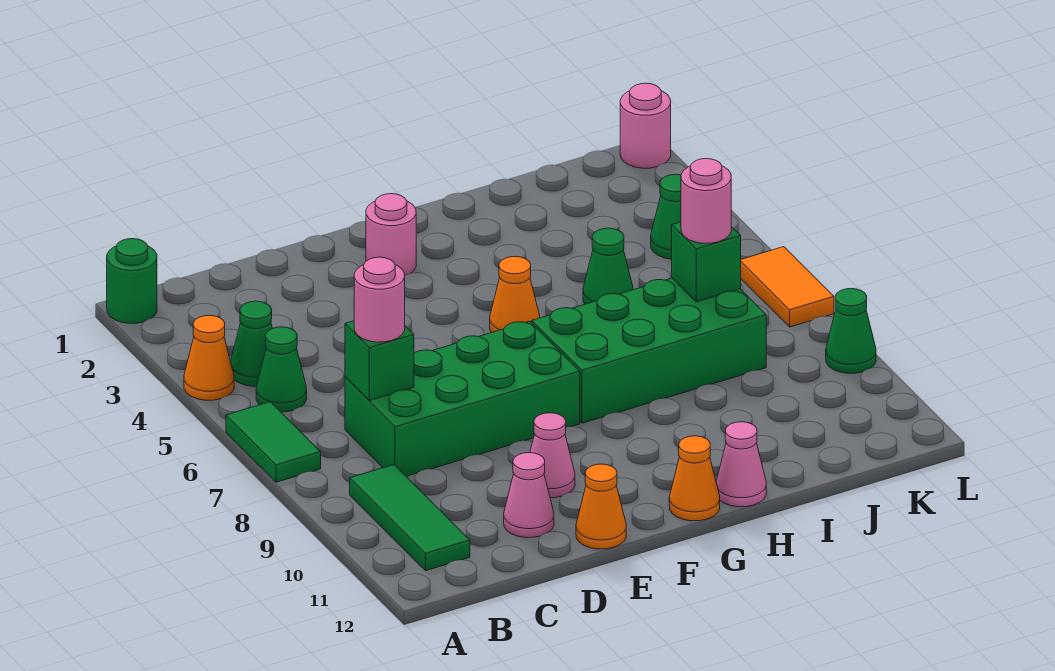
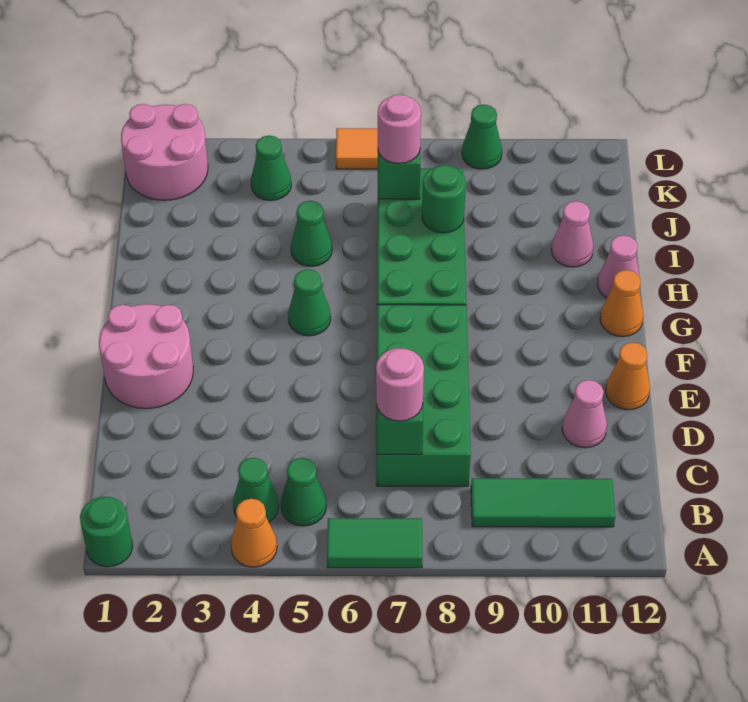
pink 1x1 cone [530,413,575,498] -> pink 1x1 cone moved to [551,201,593,267]
pink 1x1 round brick [366,194,416,275] -> pink 2x2 round brick [99,304,193,408]
orange 1x1 cone [490,256,540,333] -> green 1x1 cone [288,269,331,336]
none -> green 1x1 round brick [422,165,466,233]
pink 1x1 round brick [620,83,671,168] -> pink 2x2 round brick [121,104,208,200]

